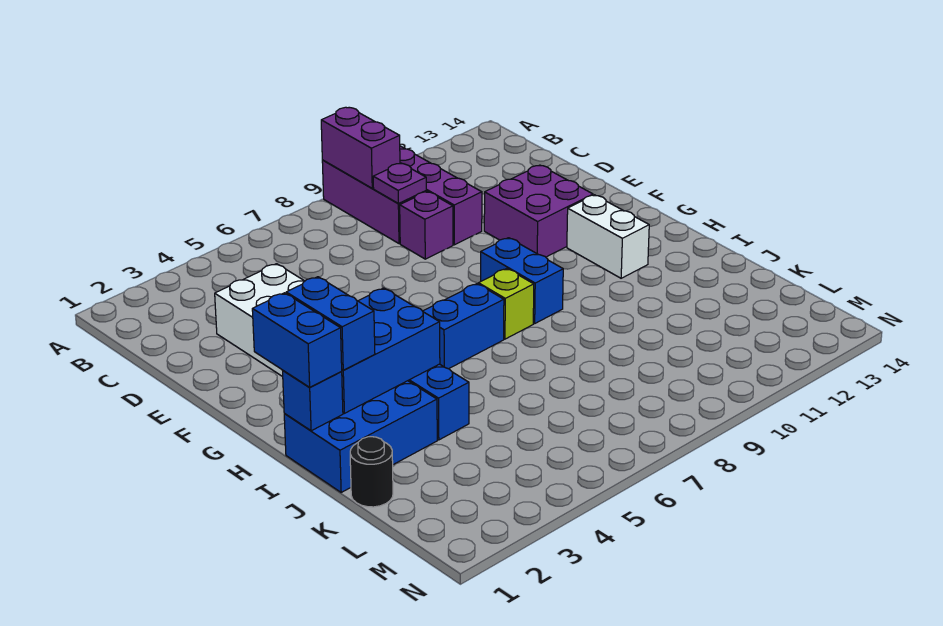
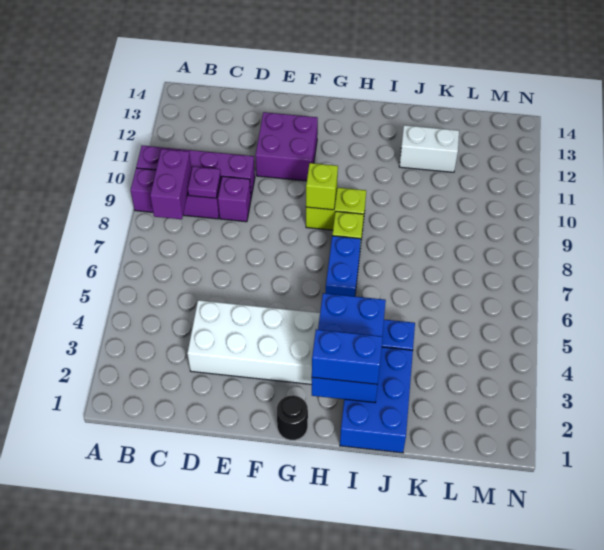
purple 1x2 brick [321,107,400,188] -> purple 1x2 brick turned to [150,149,192,219]
blue 1x2 brick [481,238,563,323] -> lime 1x2 brick [306,188,366,230]
none -> lime 1x1 brick [306,163,338,210]
white 1x2 brick [567,195,649,278] -> white 1x2 brick moved to [399,125,459,172]
blue 1x2 brick [252,293,342,387] -> none
blue 1x1 brick [283,371,343,431] -> none
black 1x1 round brick [350,437,393,507] -> black 1x1 round brick moved to [277,395,308,440]

